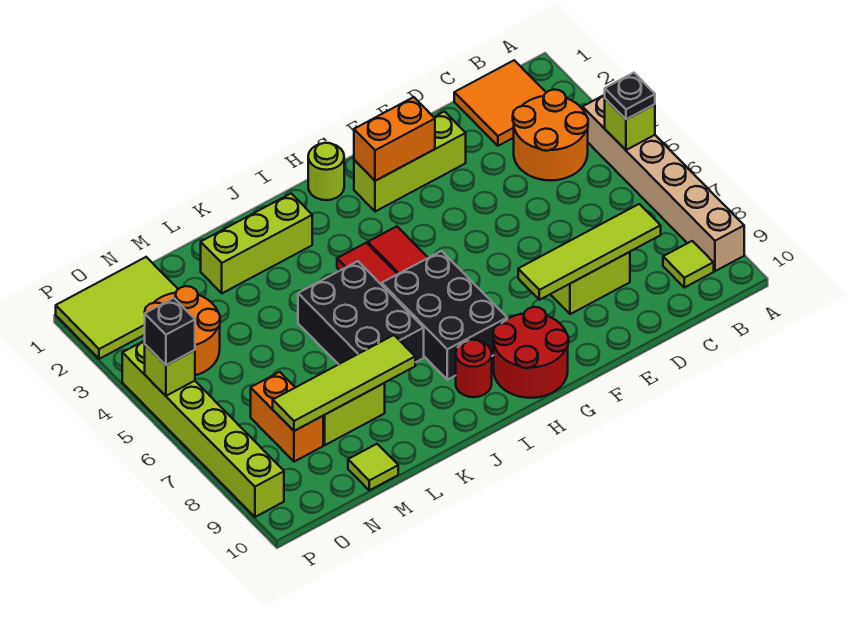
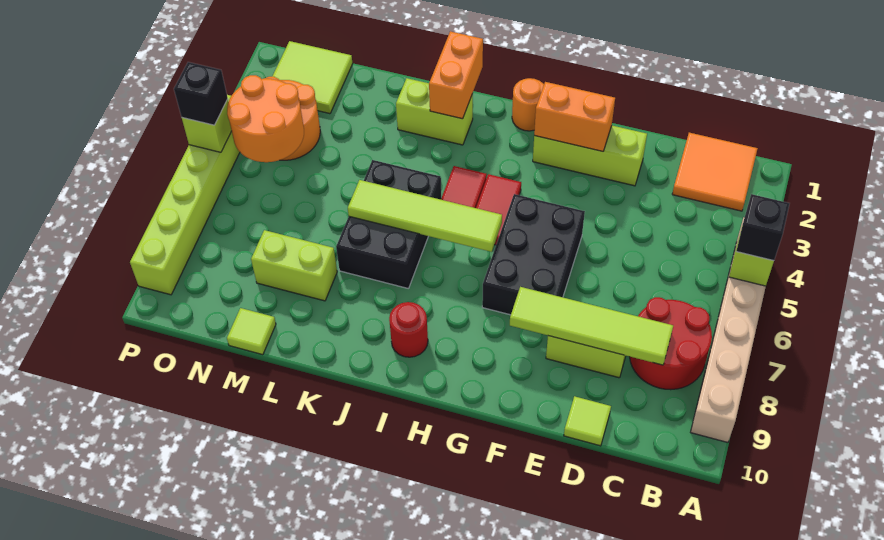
black 1x1 plate [605,73,655,119] -> black 1x1 brick [736,194,790,261]
orange 2x2 round brick [513,90,588,180] -> orange 2x2 round brick moved to [227,75,304,162]
lime 1x1 tile [663,241,714,288] -> lime 1x1 tile moved to [564,396,611,446]
red 2x2 round brick [493,307,569,398] -> red 2x2 round brick moved to [630,297,712,390]
lime 1x1 round brick [308,143,344,200] -> orange 1x1 round brick [512,78,544,131]
black 2x3 brick [382,251,507,380] -> black 2x3 brick moved to [482,194,585,315]
lime 1x3 brick [201,194,312,293] -> lime 1x2 brick [396,78,473,145]
lime 1x4 tile [273,335,415,431] -> lime 1x4 tile moved to [348,180,502,252]
lime 2x3 tile [56,257,178,359] -> lime 2x2 tile [272,41,353,114]
orange 1x2 brick [251,372,323,462] -> orange 1x2 brick moved to [429,31,483,119]

